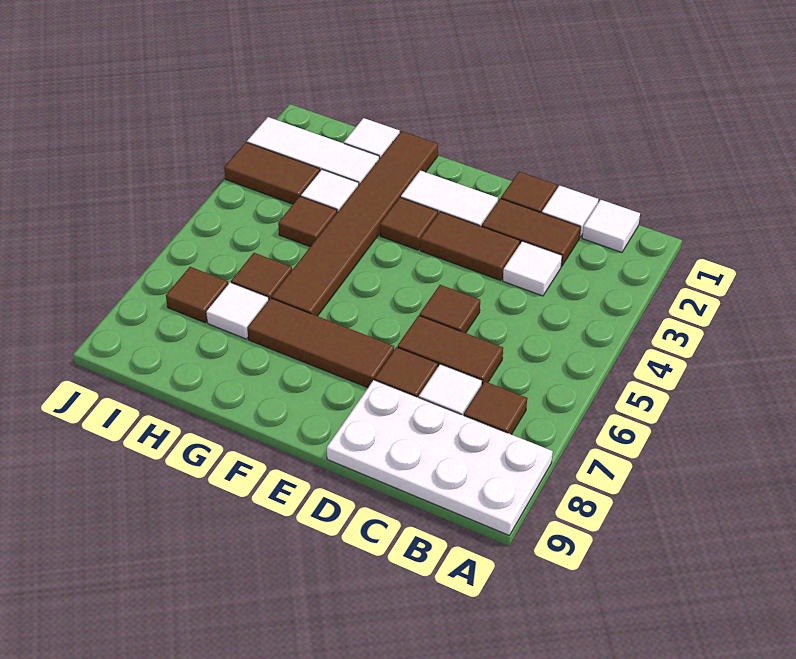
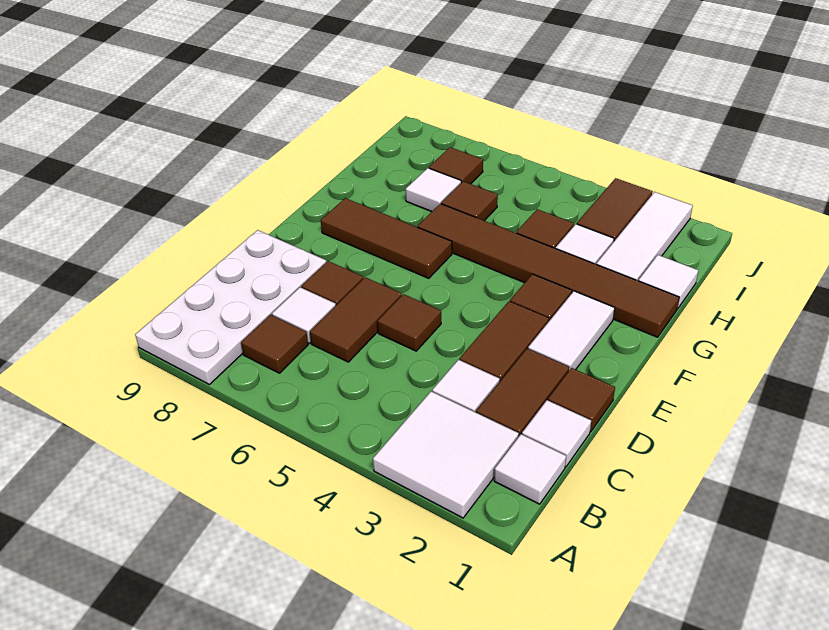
none -> white 2x2 tile [373,391,519,518]
brown 1x3 tile [247,298,394,388] -> brown 1x3 tile turned to [321,198,452,278]

